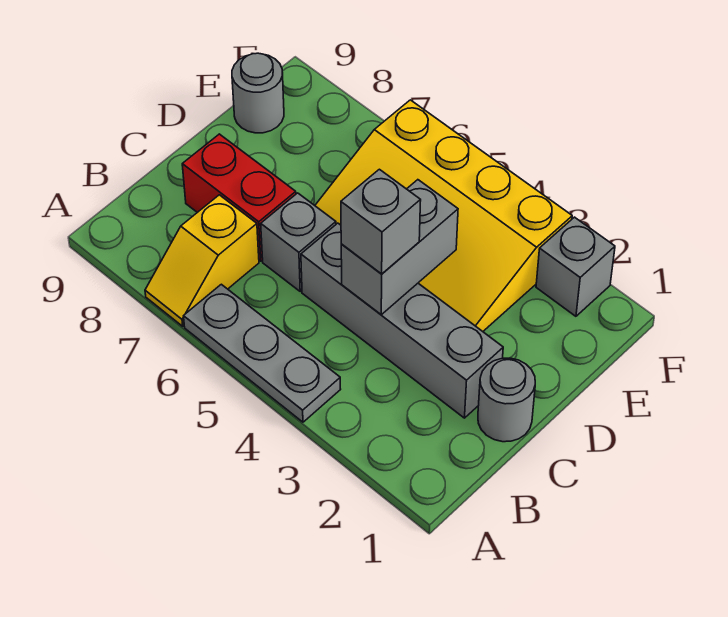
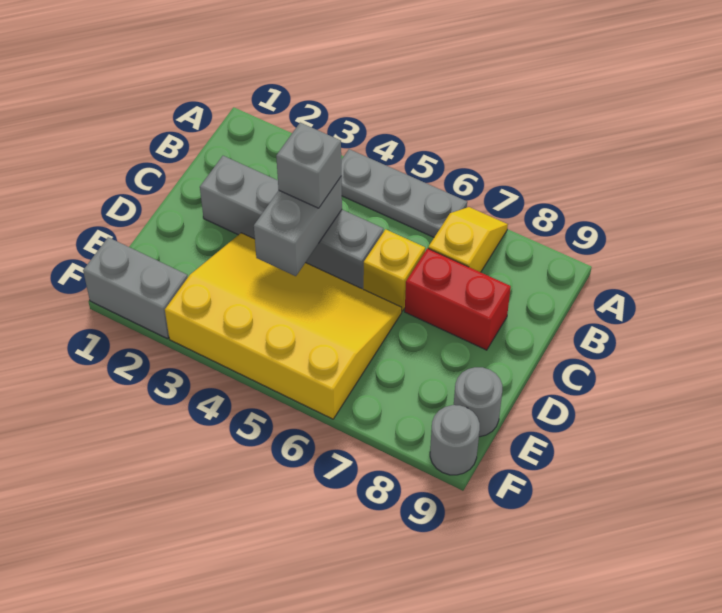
grey 1x1 round brick [478,358,535,442] -> grey 1x1 round brick moved to [430,405,480,475]
grey 1x1 brick [261,193,336,291] -> yellow 1x1 brick [363,229,425,311]
grey 1x1 brick [536,217,615,316] -> grey 1x2 brick [83,237,188,339]

